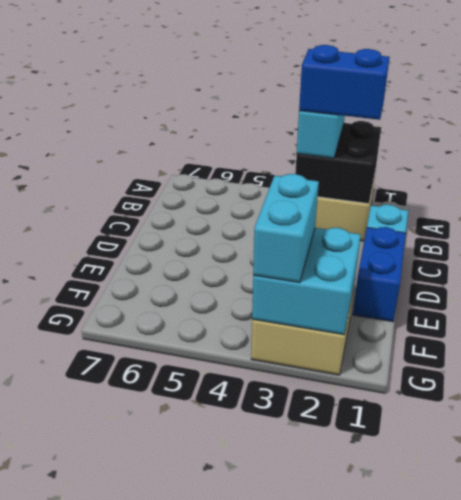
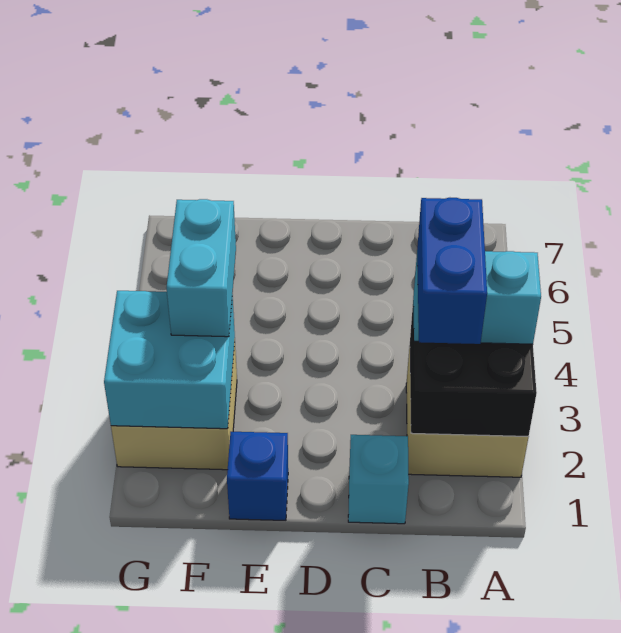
blue 1x2 brick [353,227,406,322] -> blue 1x1 brick [227,432,288,520]
cyan 1x2 brick [253,174,319,283] -> cyan 1x2 brick turned to [166,199,236,337]

